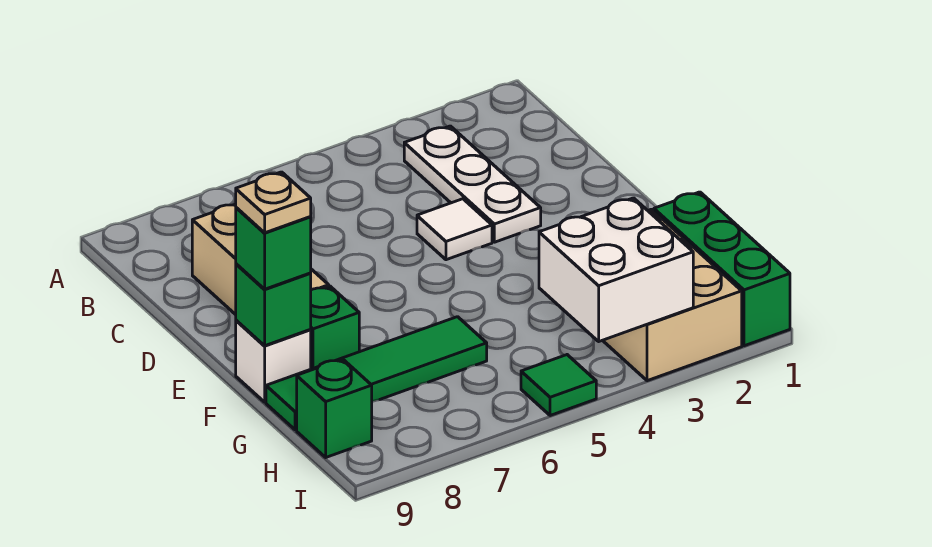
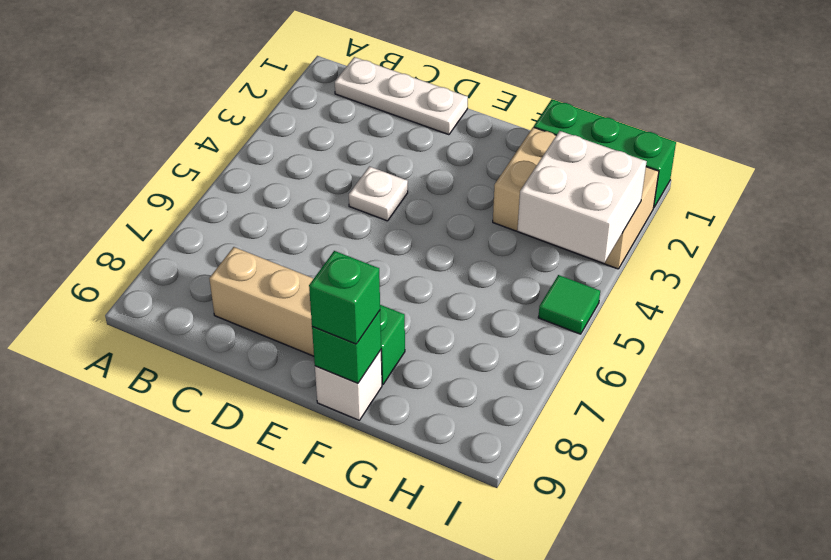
white 1x3 plate [404,126,541,242] -> white 1x3 plate moved to [335,57,468,135]
white 1x1 tile [417,199,492,260] -> white 1x1 plate [349,167,408,221]
tan 1x1 plate [236,172,311,233] -> none
green 1x4 tile [266,317,487,430] -> none
green 1x1 brick [297,359,372,457] -> none

